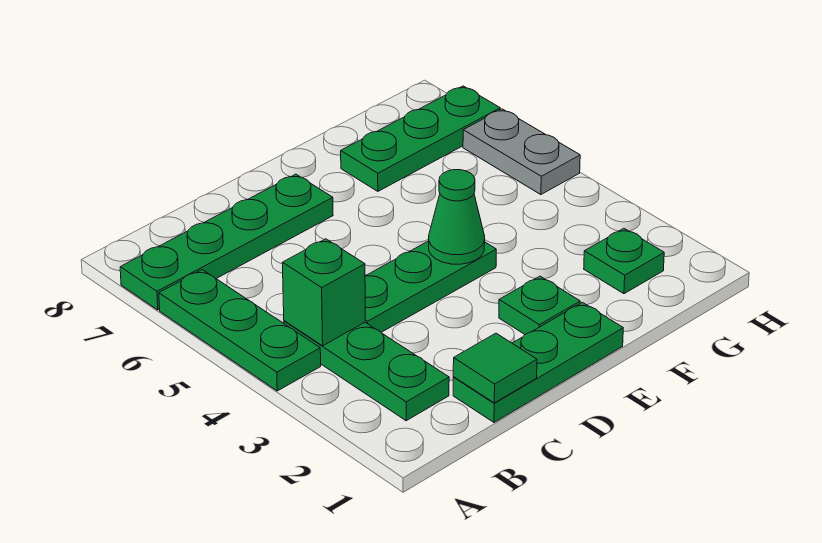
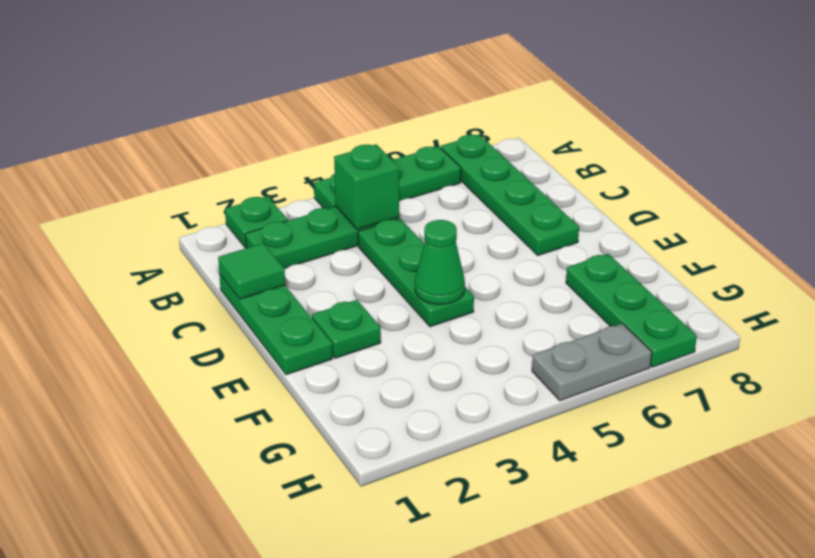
green 1x1 plate [584,228,664,294] -> green 1x1 plate moved to [225,196,288,248]

